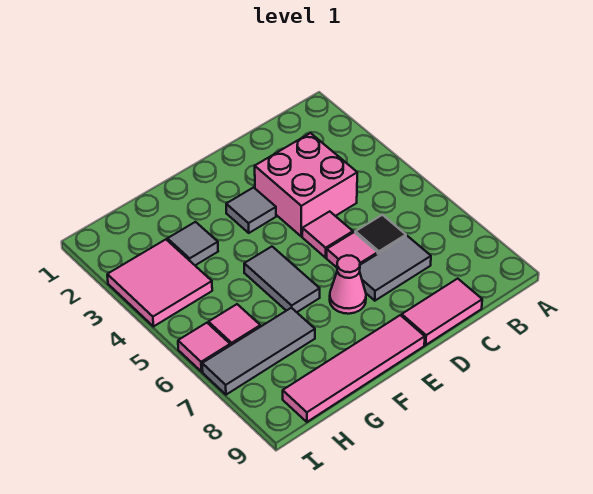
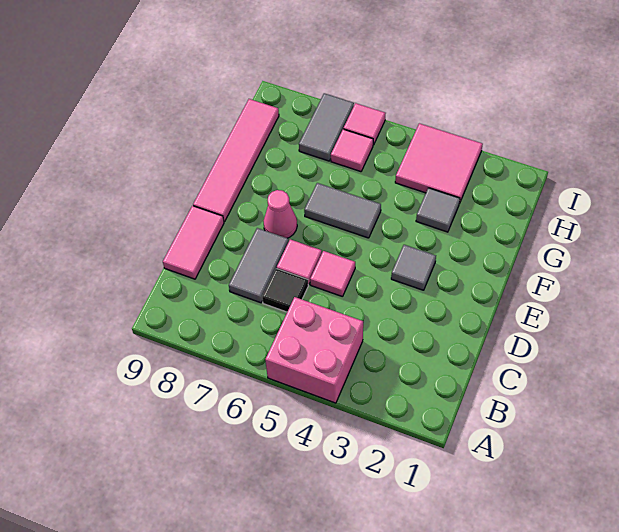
pink 2x2 brick [255,133,357,236] -> pink 2x2 brick moved to [265,297,363,403]
grey 1x3 tile [202,308,315,395] -> grey 1x2 tile [299,93,354,161]

